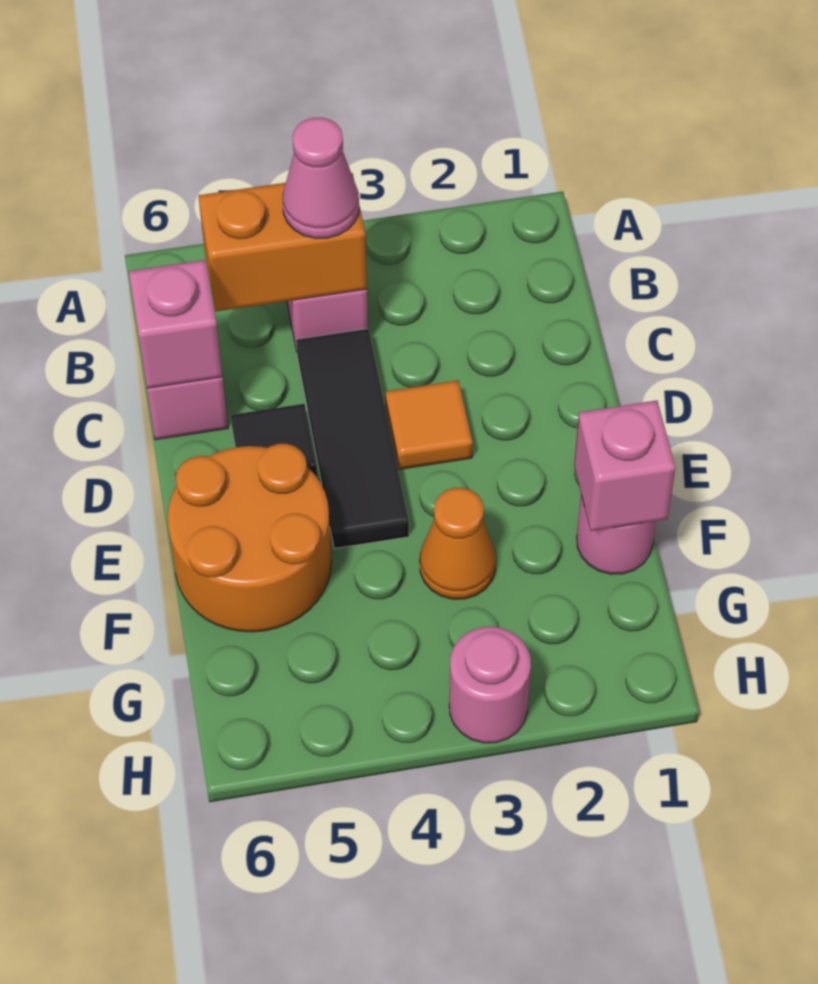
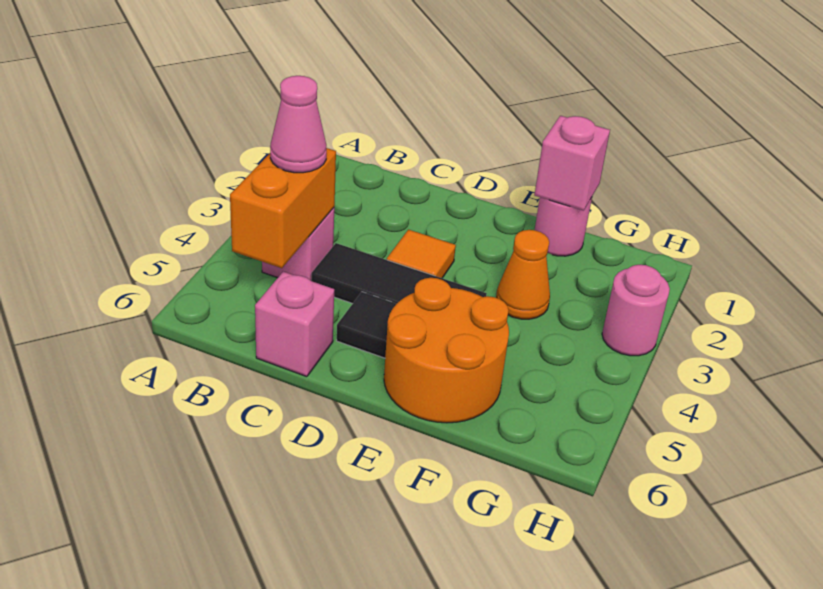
pink 1x1 brick [129,260,223,388] -> none

